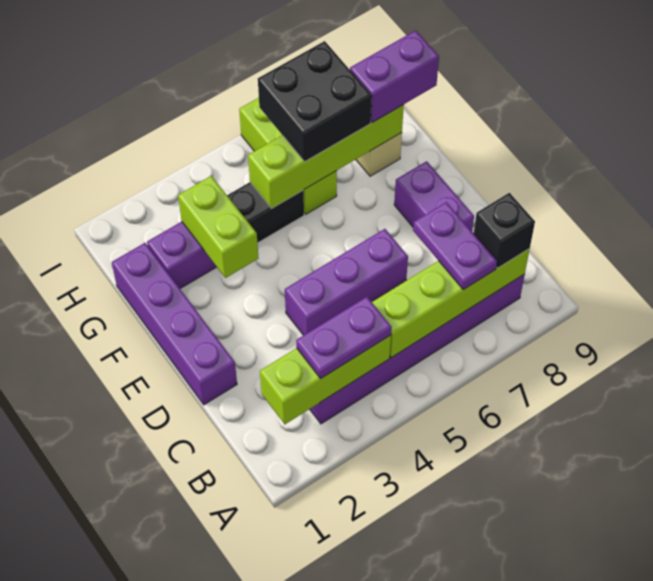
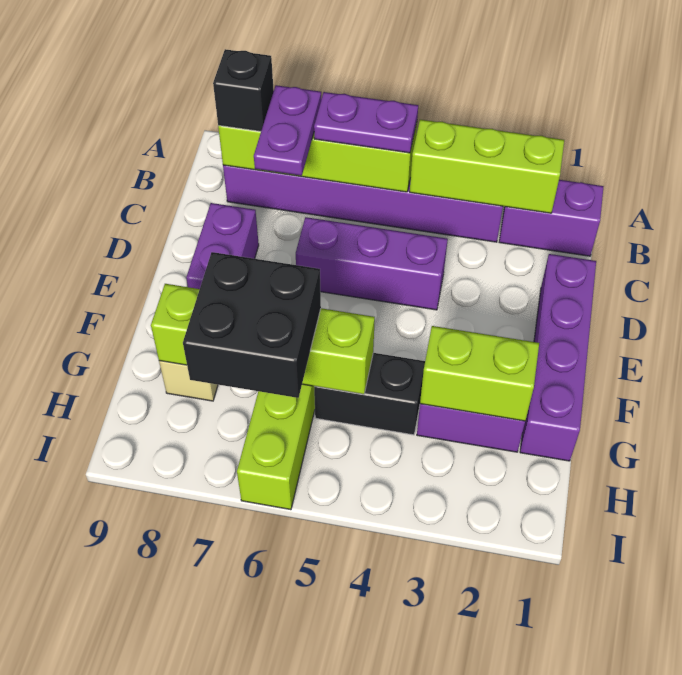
purple 1x2 plate [296,297,392,379] -> purple 1x2 plate moved to [314,92,418,153]
lime 1x2 brick [178,176,259,278] -> lime 1x2 brick turned to [420,326,539,421]
purple 1x2 brick [350,30,439,122] -> purple 1x2 brick moved to [499,180,604,256]

